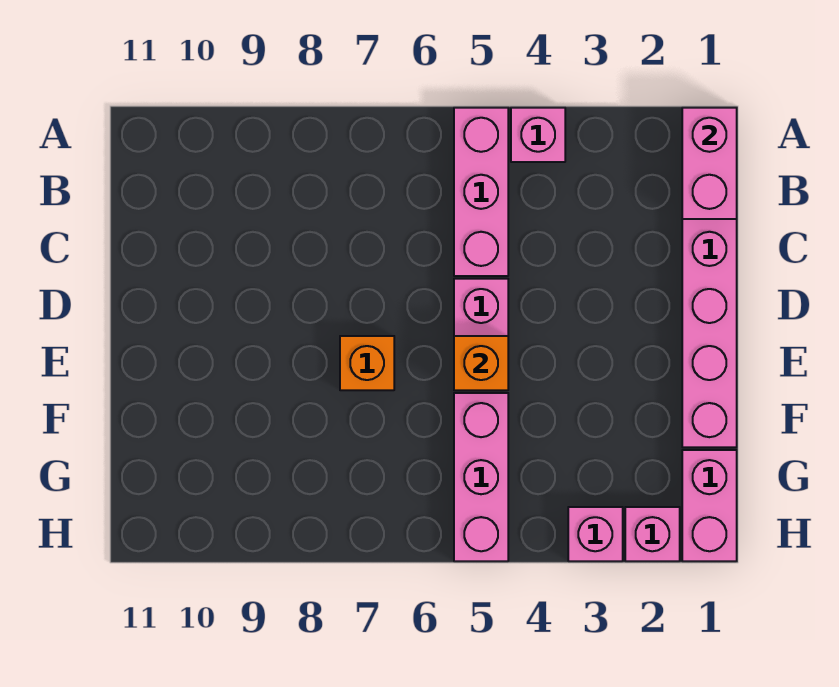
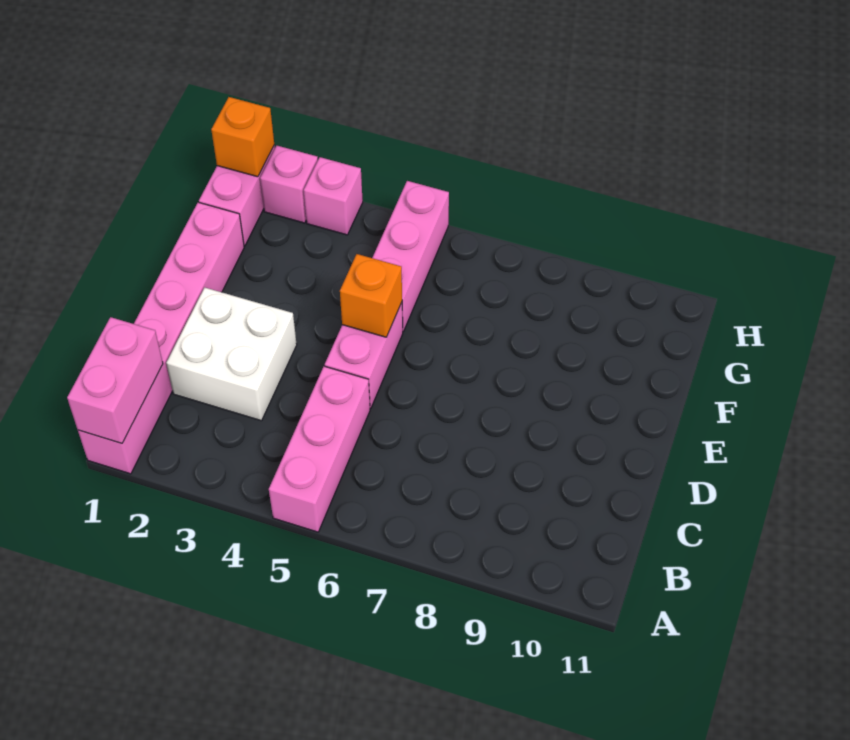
pink 1x1 brick [511,108,565,162] -> none
none -> white 2x2 brick [166,288,297,421]
orange 1x1 brick [340,336,394,390] -> orange 1x1 brick moved to [211,97,274,177]

